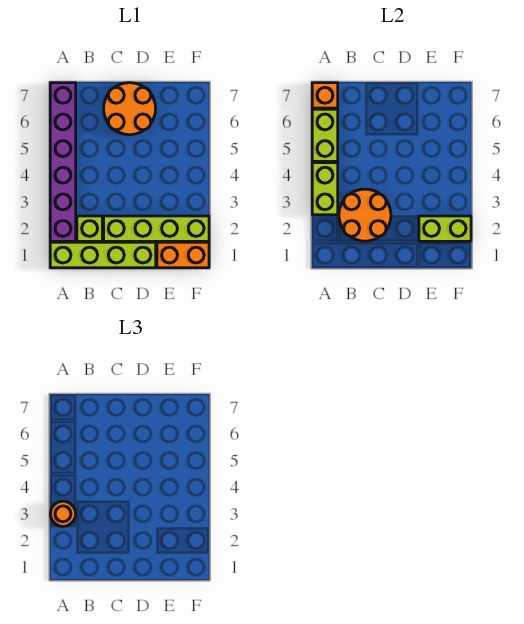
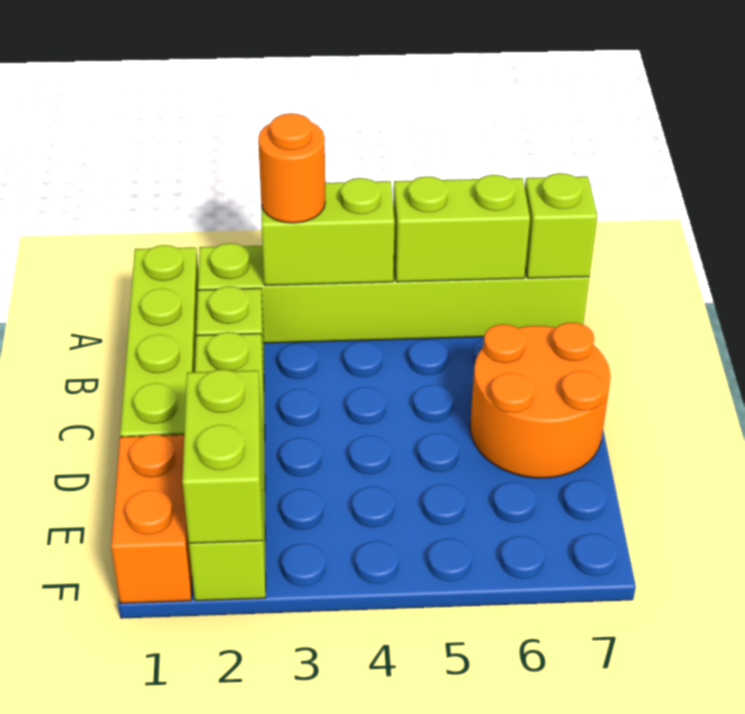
purple 1x6 brick [50,83,76,241] -> lime 1x6 brick [198,243,589,343]
orange 1x1 brick [312,83,338,108] -> lime 1x1 brick [525,173,597,278]
orange 2x2 round brick [339,189,391,241] -> none

